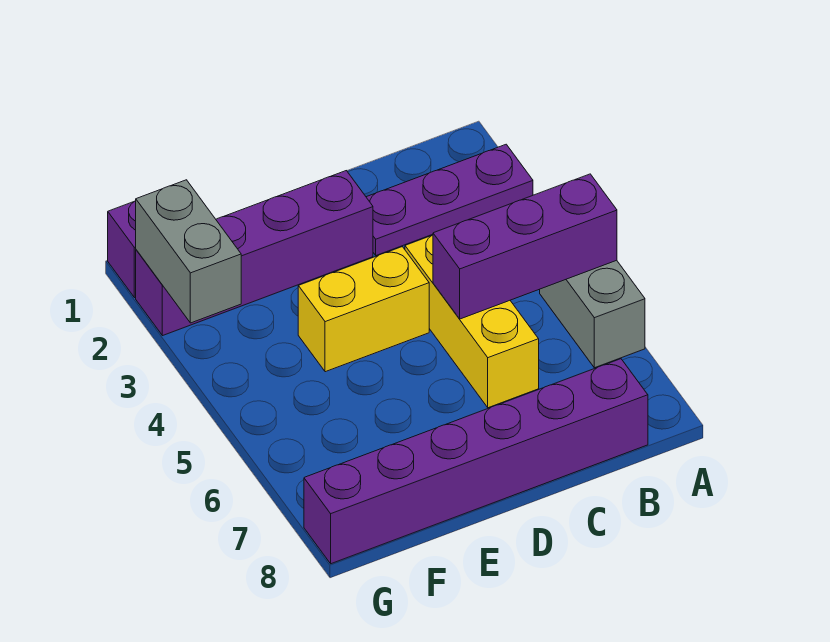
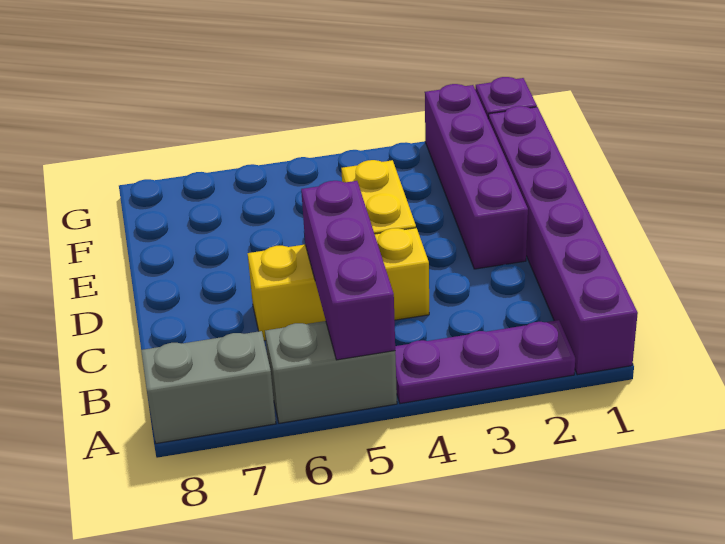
purple 1x3 plate [366,144,533,255] -> purple 1x3 plate turned to [395,320,575,404]
purple 1x6 brick [304,359,648,564] -> purple 1x6 brick moved to [488,106,638,375]
grey 1x2 brick [136,180,241,323] -> grey 1x2 brick moved to [141,331,276,443]

